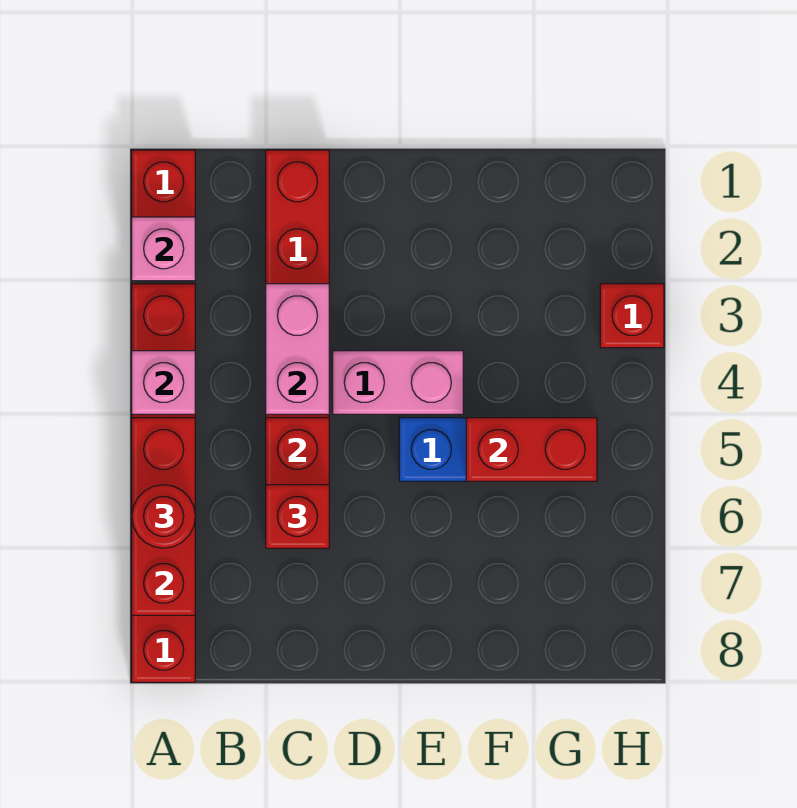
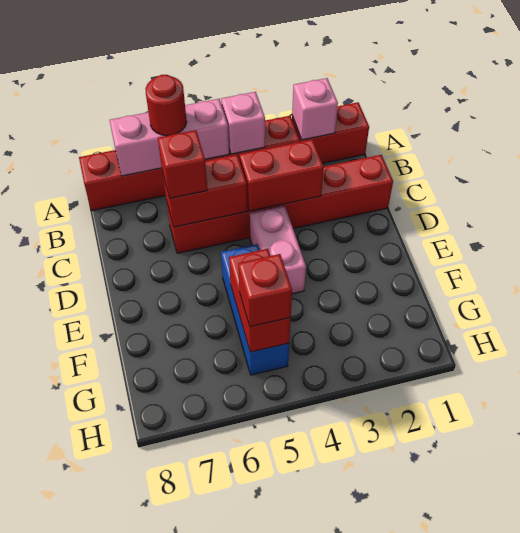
red 1x3 brick [132,418,195,615] -> pink 1x3 brick [110,99,229,176]
pink 1x2 brick [266,284,329,414] -> red 1x2 brick [239,139,324,211]
red 1x1 brick [600,284,664,348] -> red 1x1 brick moved to [238,254,292,327]

